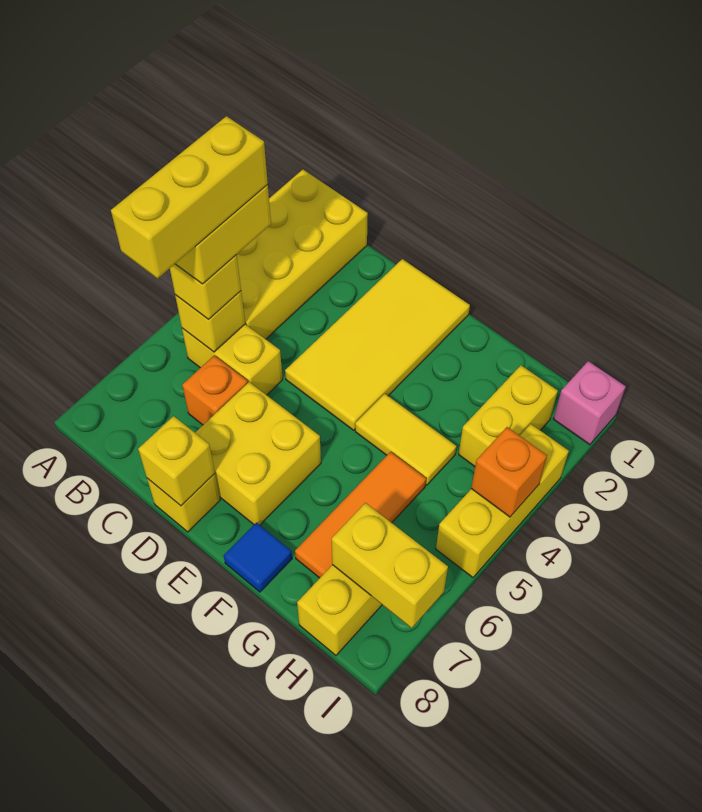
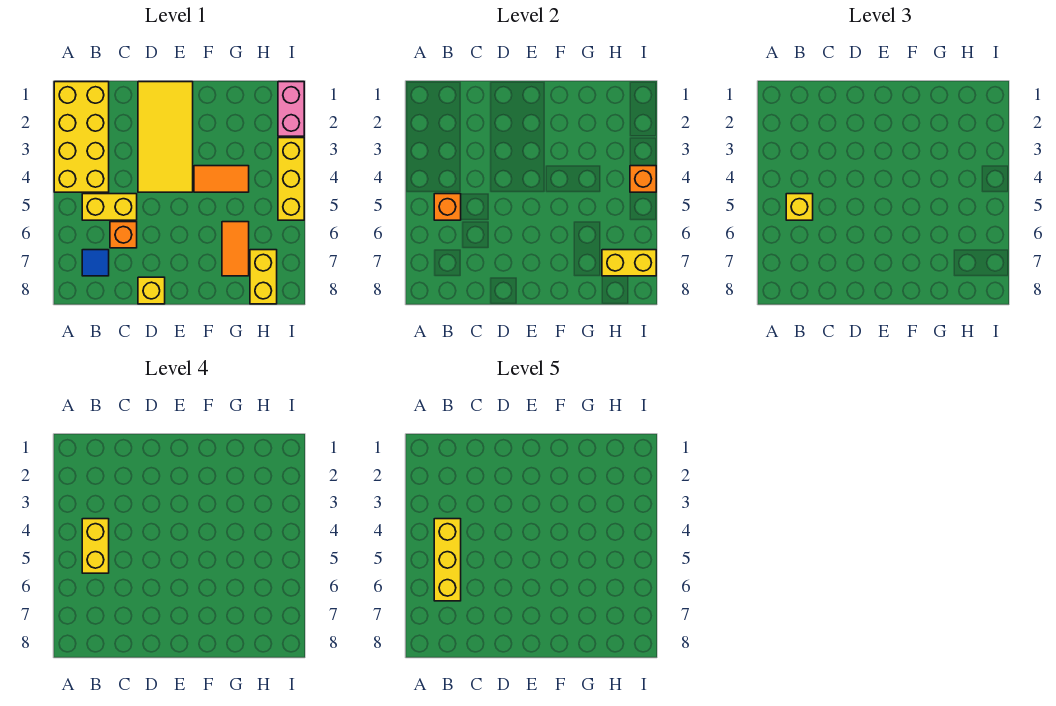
yellow 1x1 brick [175,291,245,352] -> orange 1x1 brick [434,194,461,220]
yellow 2x2 brick [195,382,321,525] -> none
yellow 1x1 brick [138,416,215,506] -> none
yellow 1x2 tile [355,394,457,485] -> orange 1x2 tile [194,166,249,192]
blue 1x1 tile [224,522,292,592] -> blue 1x1 tile moved to [82,250,109,276]
orange 1x3 tile [295,452,426,578] -> orange 1x2 tile [222,222,249,276]
yellow 1x2 brick [459,365,558,466] -> none
pink 1x1 brick [554,361,626,445] -> pink 1x2 brick [278,82,304,136]

